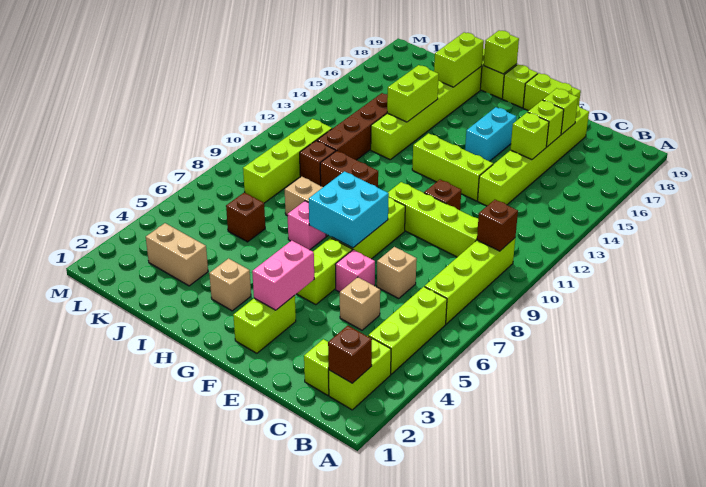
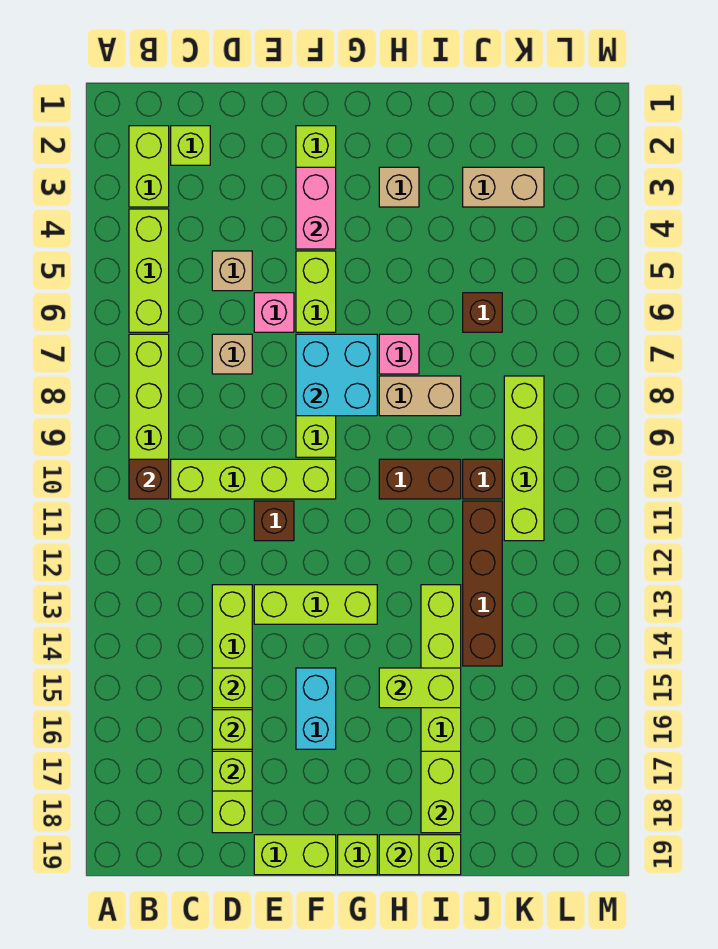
brown 1x1 brick [328,326,372,383] -> none
lime 1x2 brick [387,65,439,122] -> lime 1x2 brick turned to [379,668,461,708]

